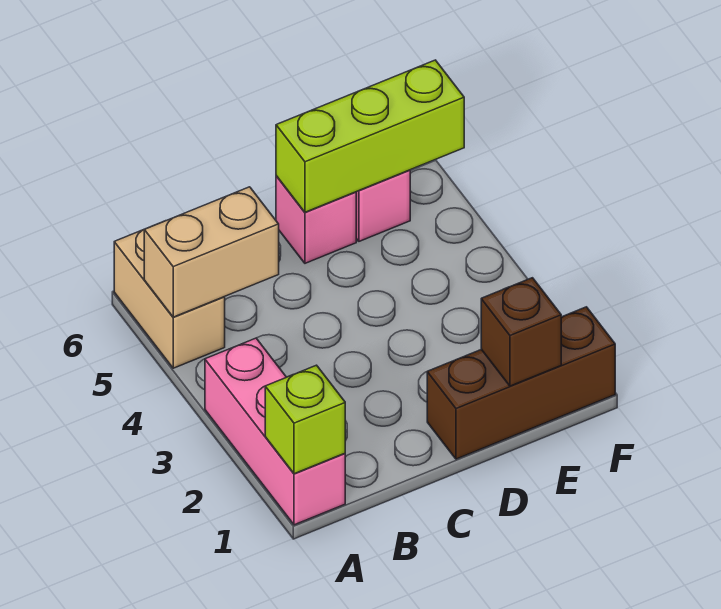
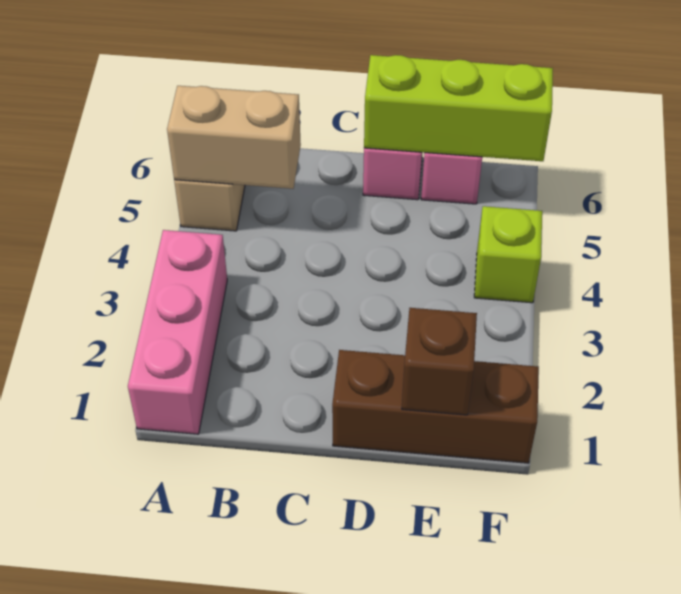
lime 1x1 brick [265,365,345,474] -> lime 1x1 brick moved to [474,206,542,303]

